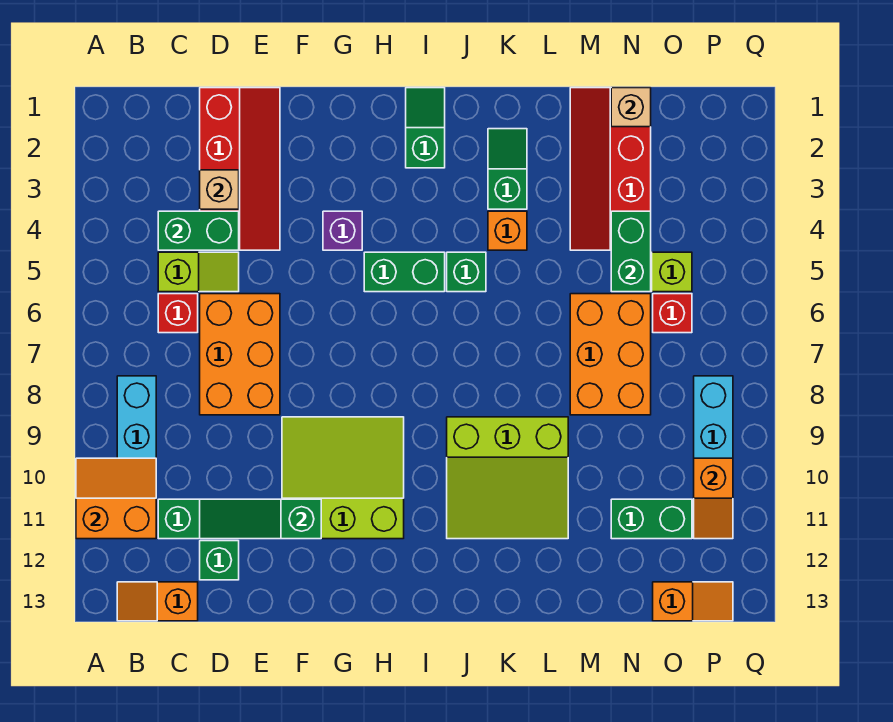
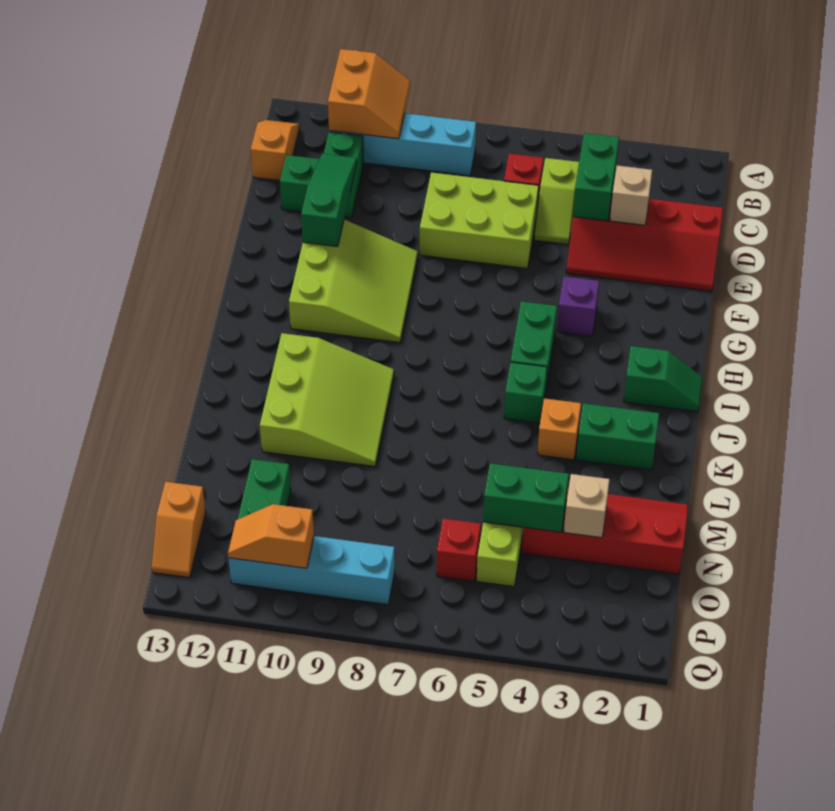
orange 2x3 brick [200,294,280,415] -> lime 2x3 brick [420,172,539,268]
lime 3x3 slope [447,417,568,539] -> lime 3x3 slope turned to [260,333,394,466]
green 1x2 slope [488,129,527,209] -> green 1x2 brick [576,403,659,470]
orange 2x3 brick [570,294,651,415] -> none
tan 1x1 brick [611,88,651,127] -> tan 1x1 brick moved to [564,474,610,538]

